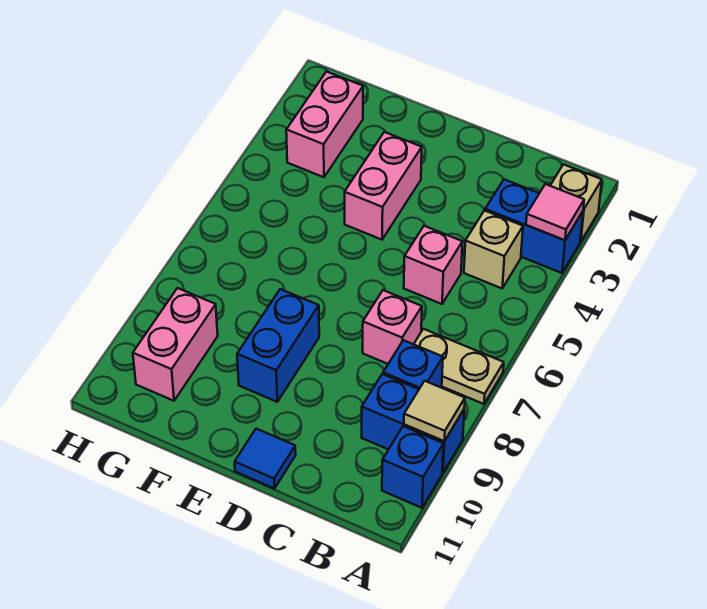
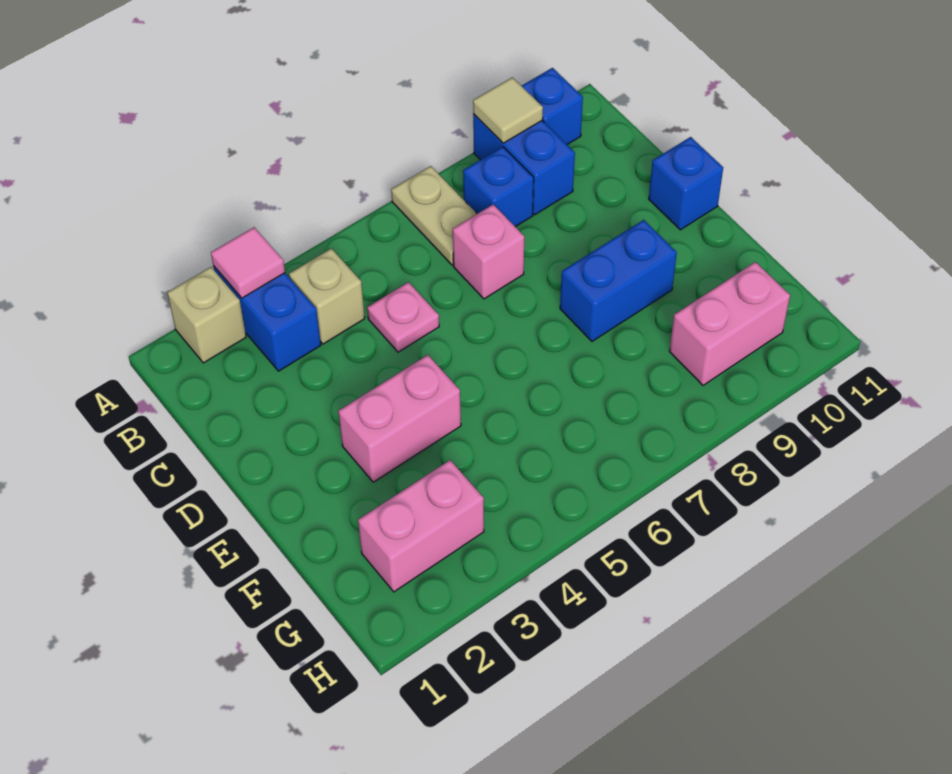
pink 1x1 brick [404,226,463,304] -> pink 1x1 plate [367,282,439,352]
blue 1x1 tile [235,429,296,489] -> blue 1x1 brick [649,137,723,230]

